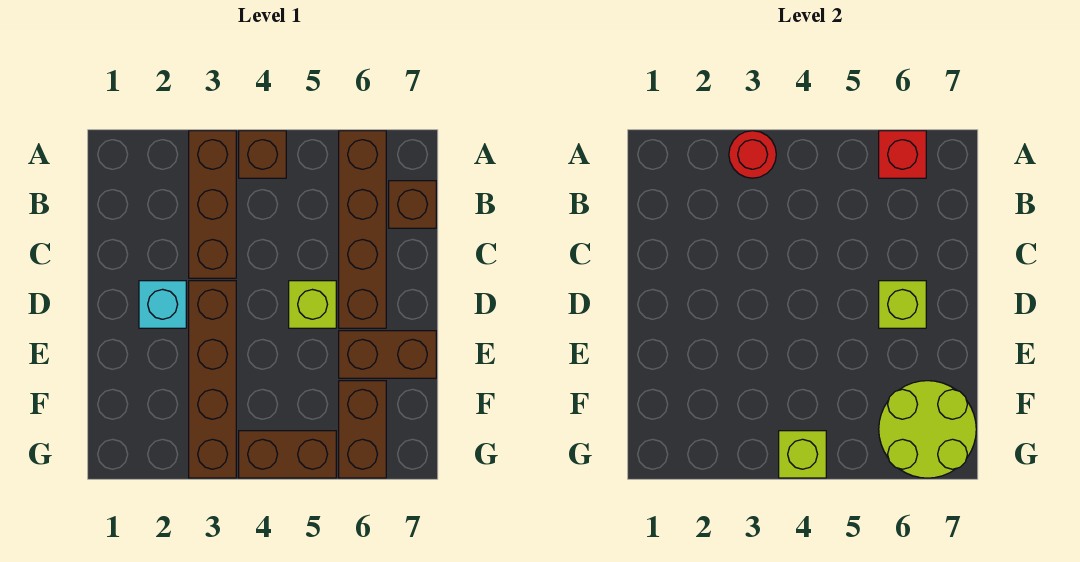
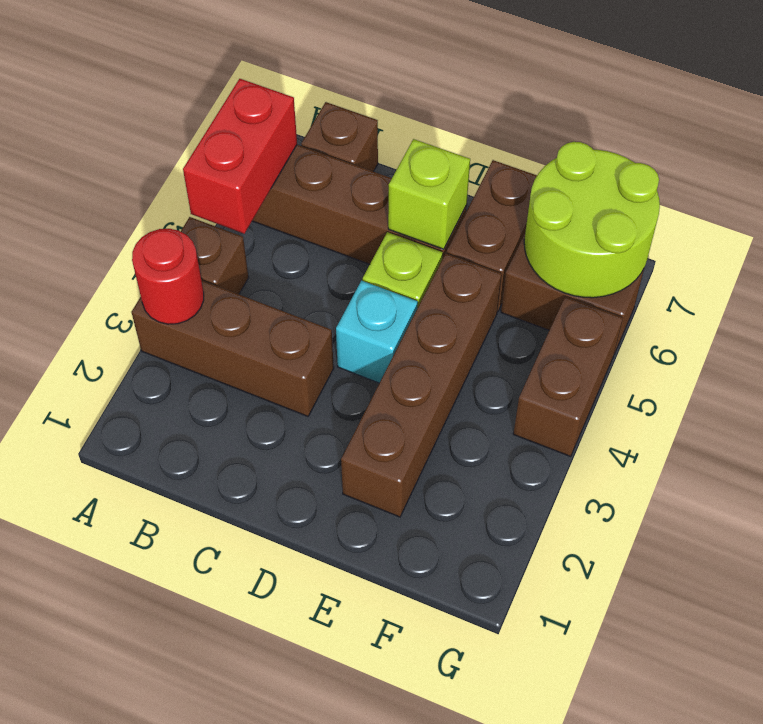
red 1x1 brick [879,131,926,178] -> red 1x2 brick [183,79,297,234]
cyan 1x1 brick [139,281,186,328] -> cyan 1x1 brick moved to [336,281,418,383]
brown 1x4 brick [189,281,236,478] -> brown 1x4 brick turned to [341,253,502,517]
lime 1x1 brick [779,431,826,478] -> none

